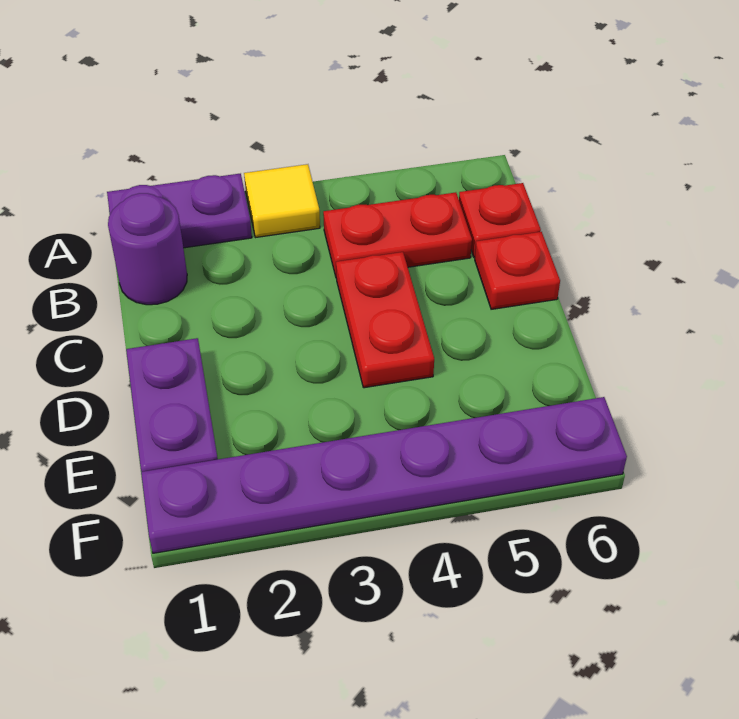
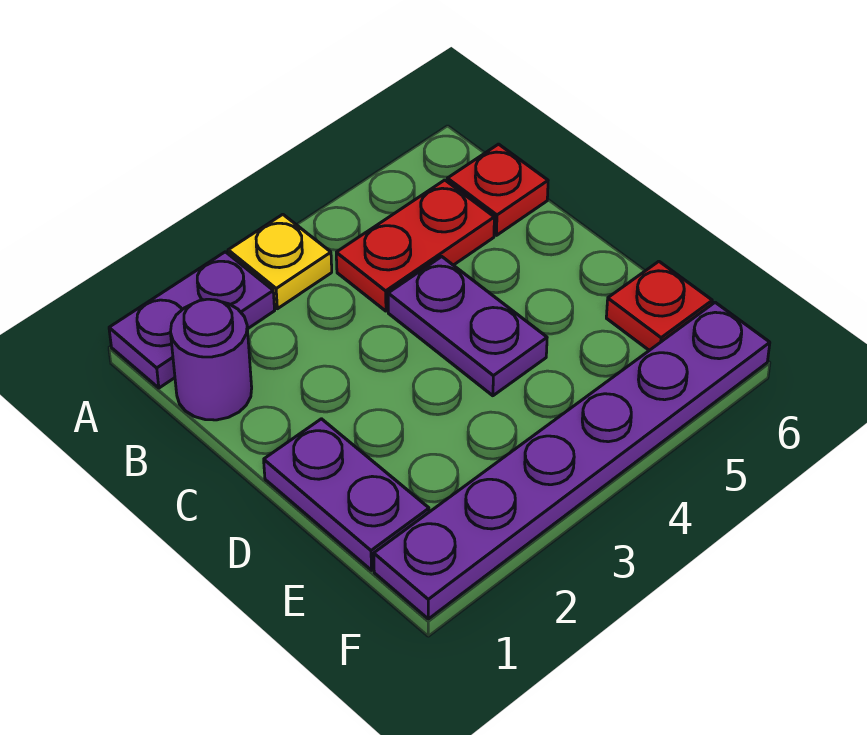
yellow 1x1 tile [244,164,320,238] -> yellow 1x1 plate [228,214,332,309]
red 1x2 plate [336,252,434,388] -> purple 1x2 plate [388,257,547,396]
red 1x1 plate [475,232,560,309] -> red 1x1 plate moved to [606,261,712,350]

